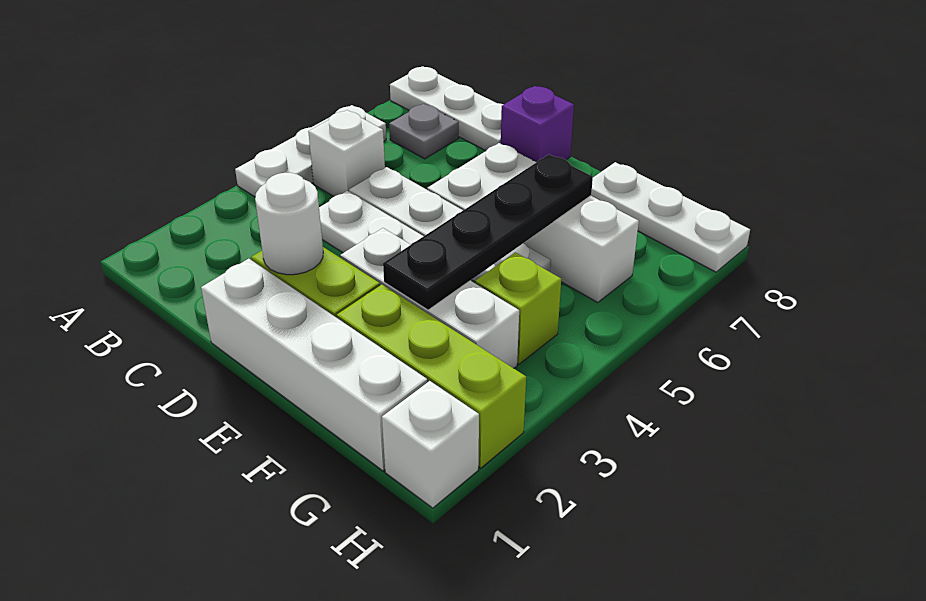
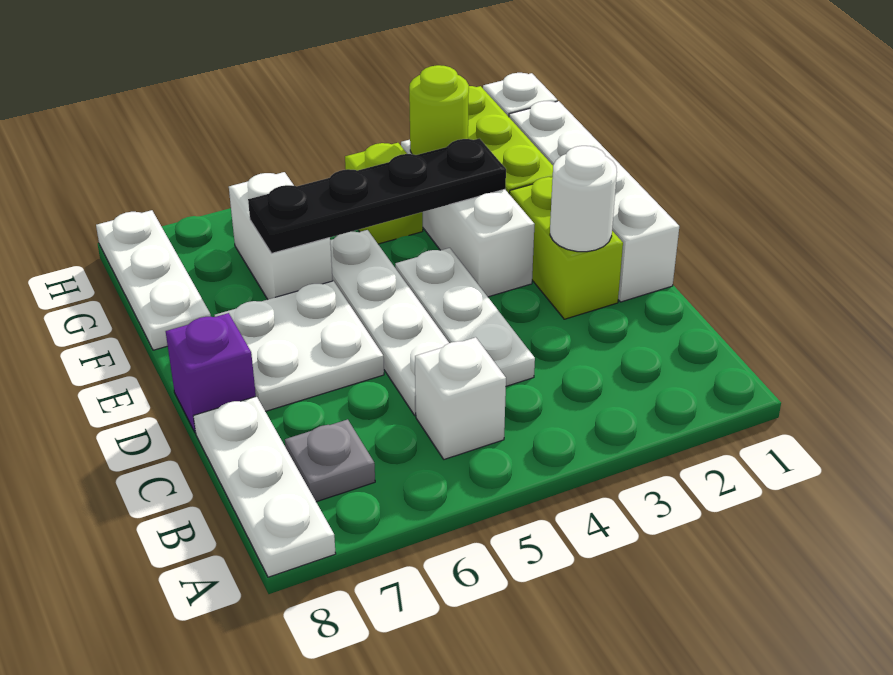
white 1x3 plate [235,105,386,197] -> none
none -> lime 1x1 round brick [409,65,469,155]

